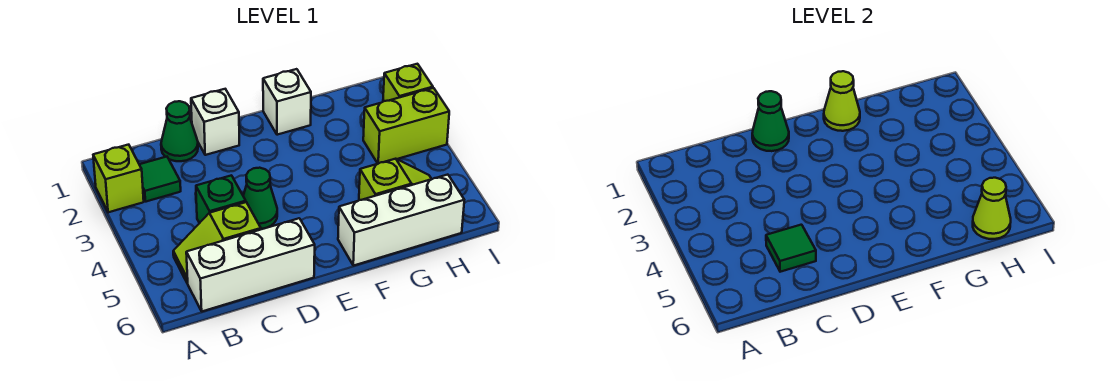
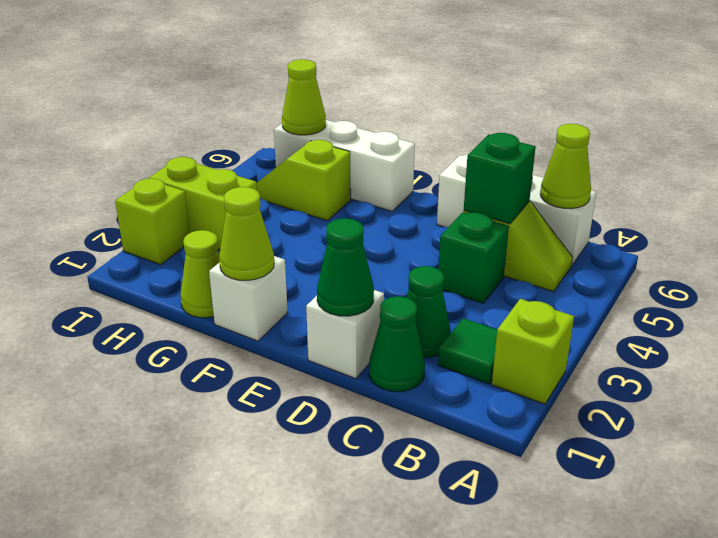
none -> lime 1x1 cone [540,124,591,209]
green 1x1 tile [766,225,816,272] -> green 1x1 brick [464,133,536,224]
green 1x1 cone [243,168,277,229] -> green 1x1 cone moved to [406,266,451,358]
none -> lime 1x1 cone [180,230,219,318]

